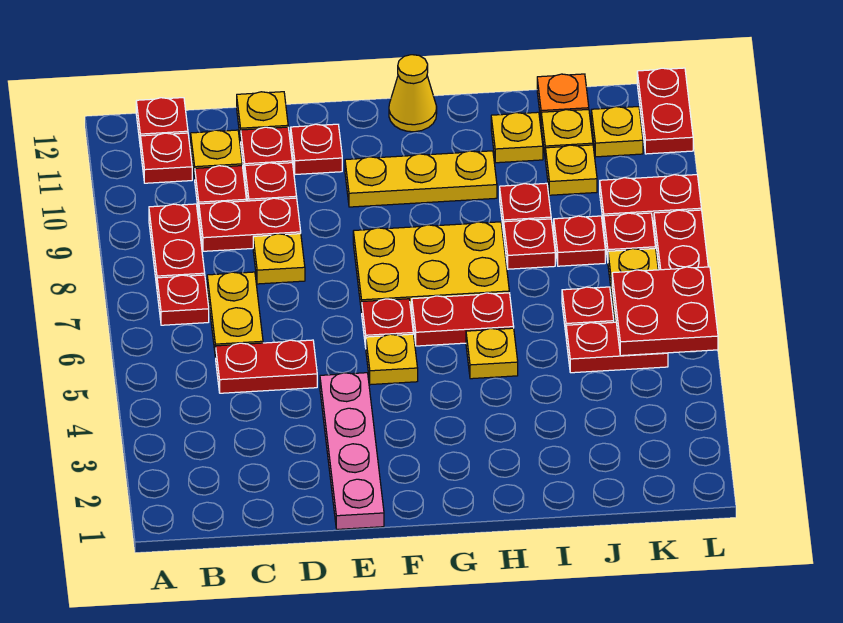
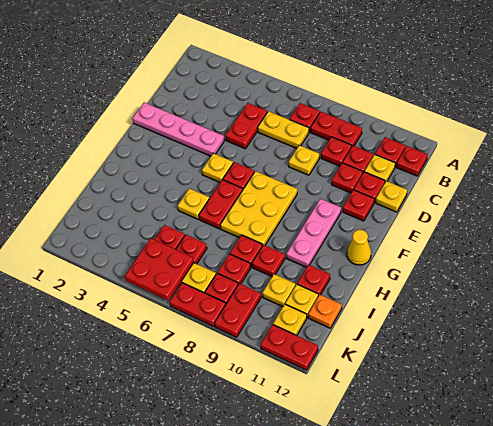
red 1x2 plate [199,198,301,251] -> red 1x1 plate [321,137,352,166]
yellow 1x3 plate [345,151,497,207] -> pink 1x3 plate [286,199,341,267]
yellow 1x1 plate [491,112,543,163] -> red 1x1 plate [297,265,330,296]

